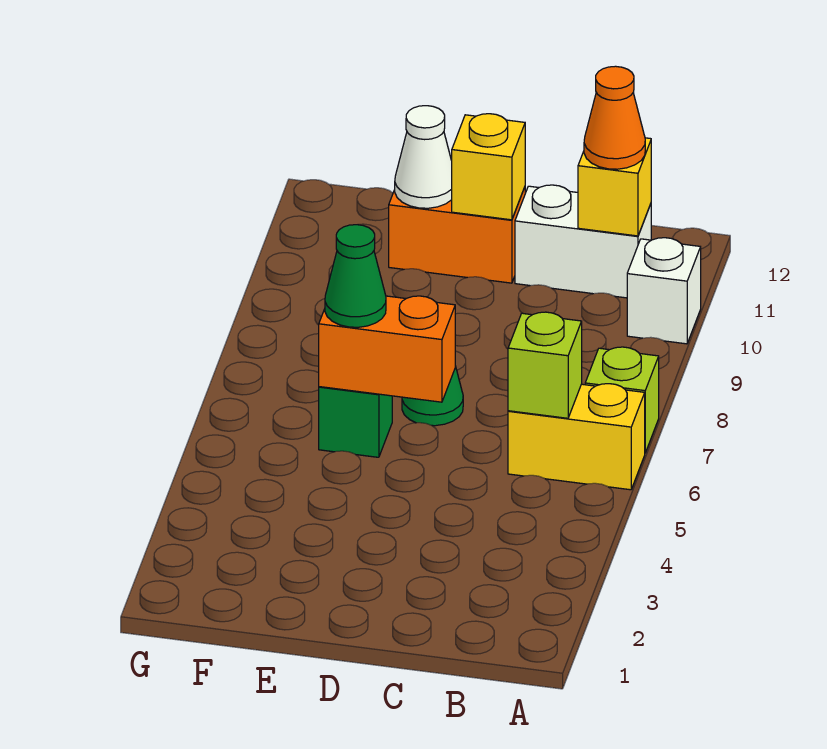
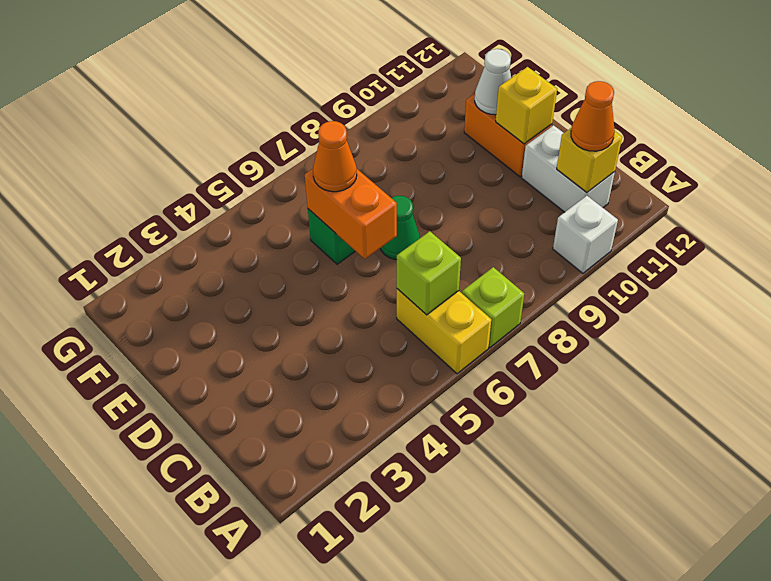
green 1x1 cone [325,225,386,327] -> orange 1x1 cone [313,121,357,192]

